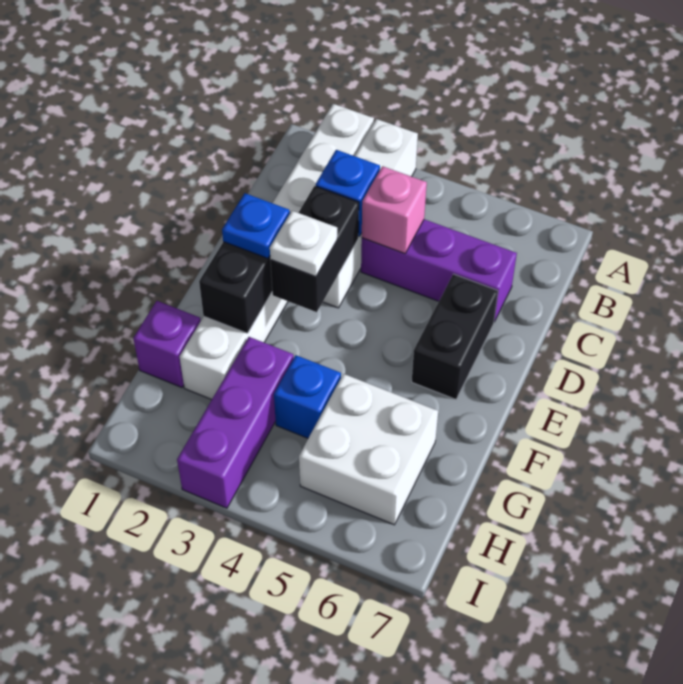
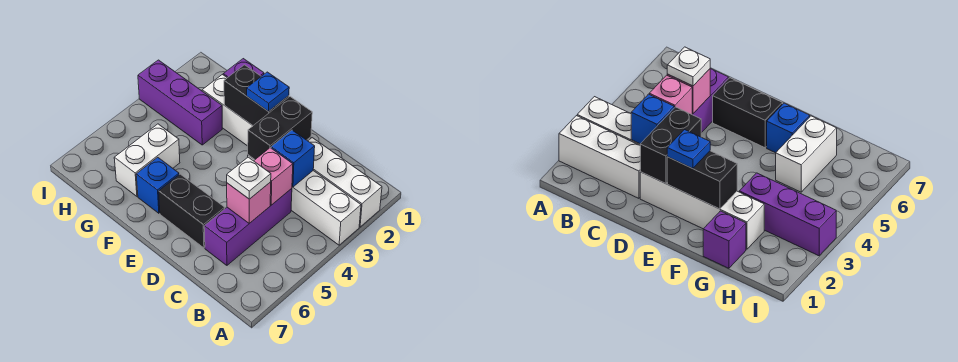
none -> pink 1x1 brick [227,182,271,223]
black 1x2 brick [270,186,359,312] -> black 1x2 brick turned to [248,97,312,159]
white 1x1 plate [270,211,337,277] -> white 1x1 plate moved to [227,157,271,199]
blue 1x1 brick [274,355,341,438] -> blue 1x1 brick moved to [136,157,179,213]
white 2x2 brick [299,374,438,525] -> white 1x2 brick [114,124,180,196]

